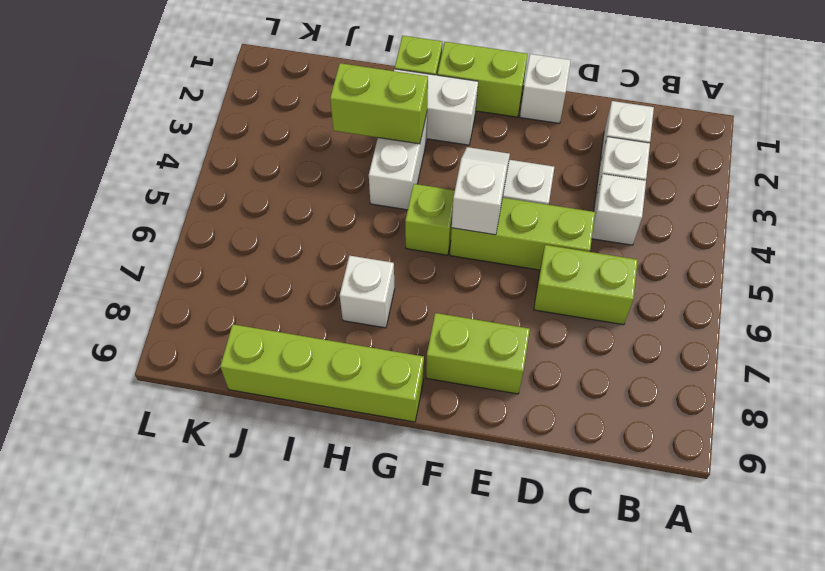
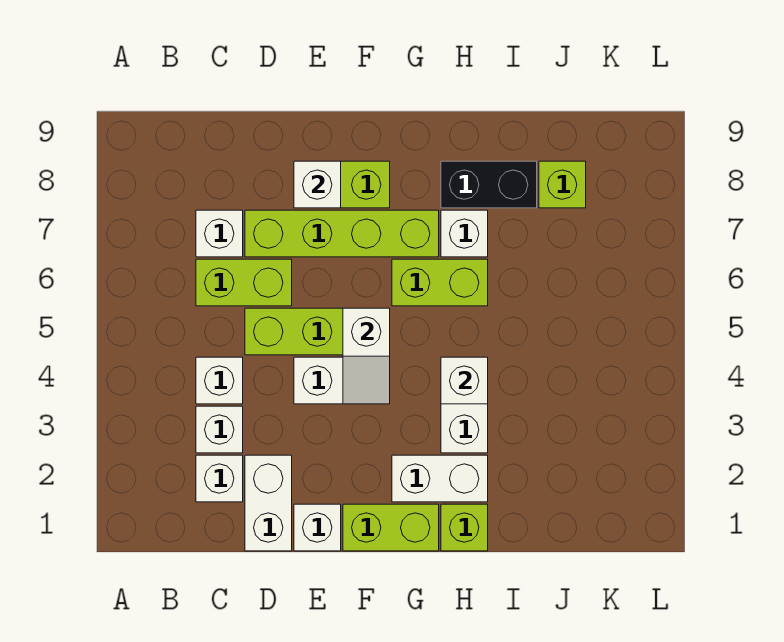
none -> white 1x1 brick [196,210,243,257]
none -> white 1x2 brick [245,455,292,551]
none -> white 1x1 brick [294,161,341,208]
lime 1x1 brick [405,184,455,255] -> lime 1x1 brick moved to [539,161,586,208]
lime 1x4 brick [220,324,424,422] -> lime 1x4 brick moved to [245,210,439,257]
lime 1x2 brick [330,63,428,144] -> lime 1x2 brick moved to [392,259,488,306]
none -> white 1x1 brick [441,357,488,404]
none -> black 1x2 brick [441,161,537,208]

